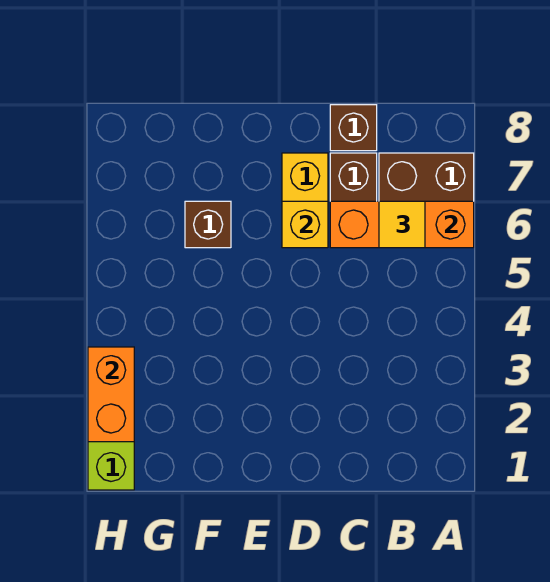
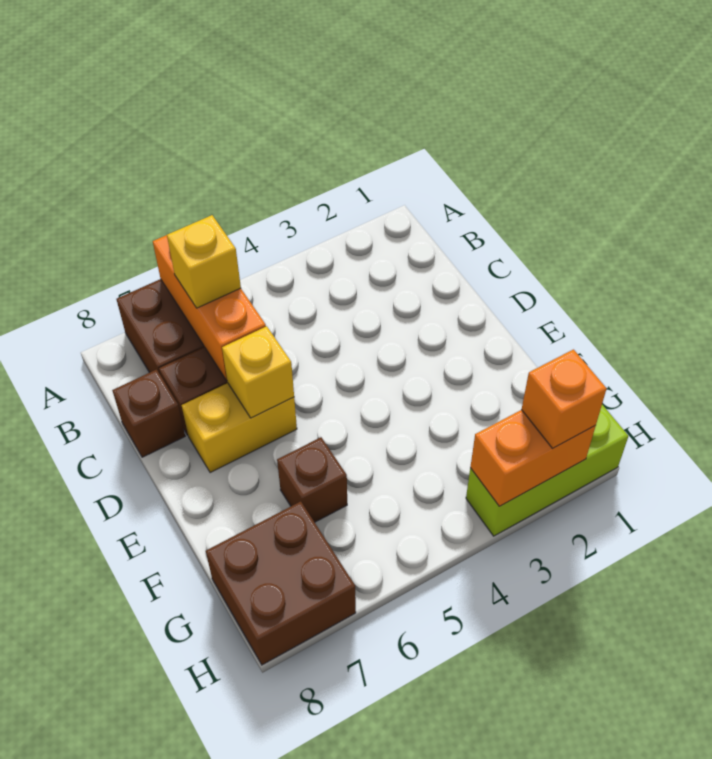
yellow 1x1 tile [379,201,425,248] -> yellow 1x1 brick [167,215,241,308]
none -> brown 2x2 brick [206,501,356,665]
none -> orange 1x1 brick [521,349,607,448]

